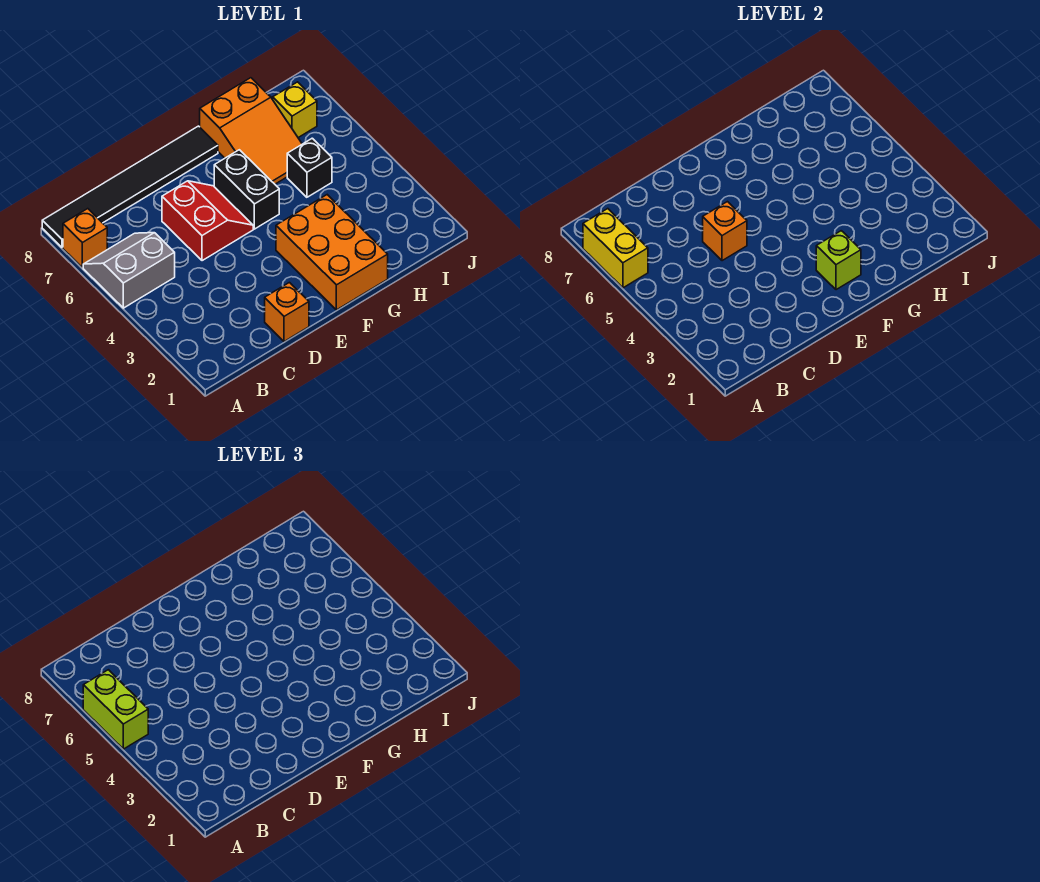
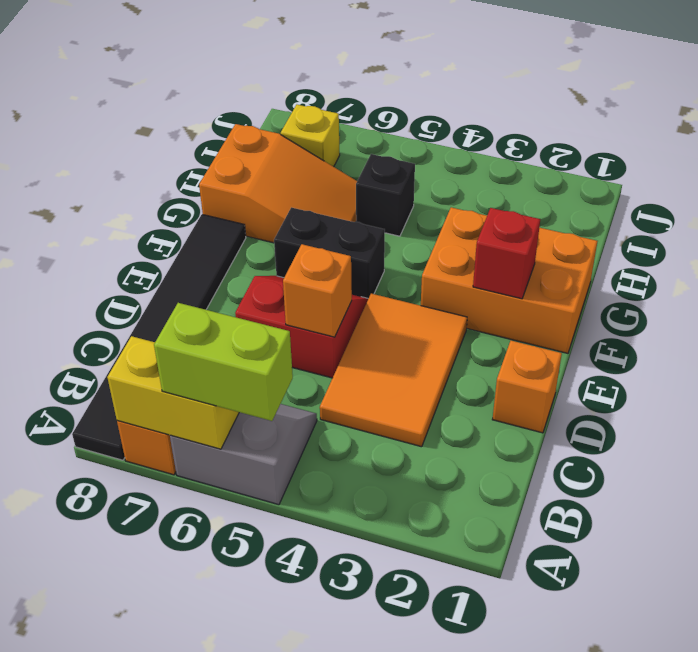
grey 2x2 slope [83,233,175,308] -> grey 2x2 slope turned to [170,404,317,505]
none -> orange 2x3 tile [320,294,467,447]
lime 1x1 brick [816,231,861,290] -> red 1x1 brick [473,208,540,299]

